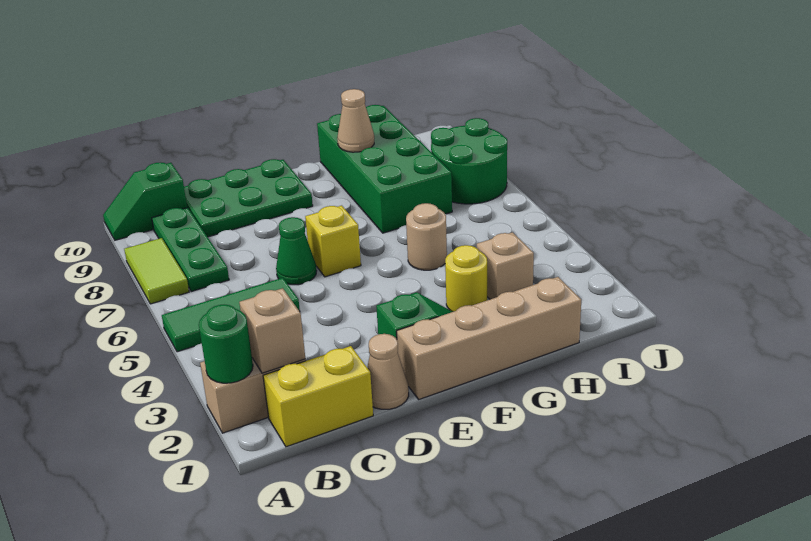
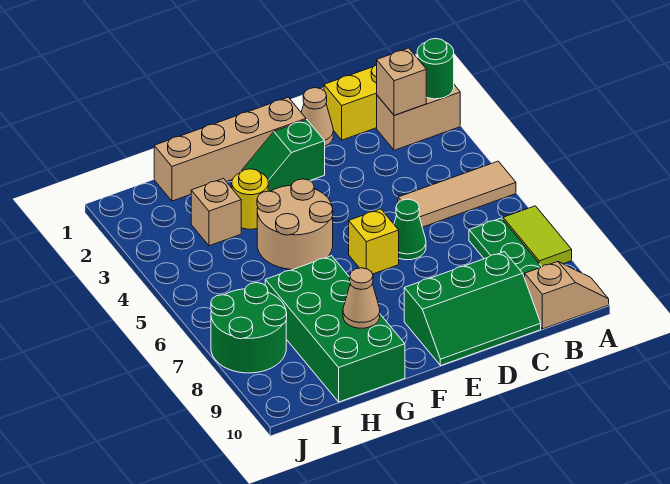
green 1x3 tile [162,278,300,352] -> tan 1x3 tile [398,161,516,227]
green 1x2 slope [103,163,187,240] -> tan 1x2 slope [525,262,609,329]
green 2x3 plate [184,159,313,237] -> green 2x3 slope [404,252,541,366]
tan 1x1 round brick [406,203,447,270] -> tan 2x2 round brick [257,179,333,269]

